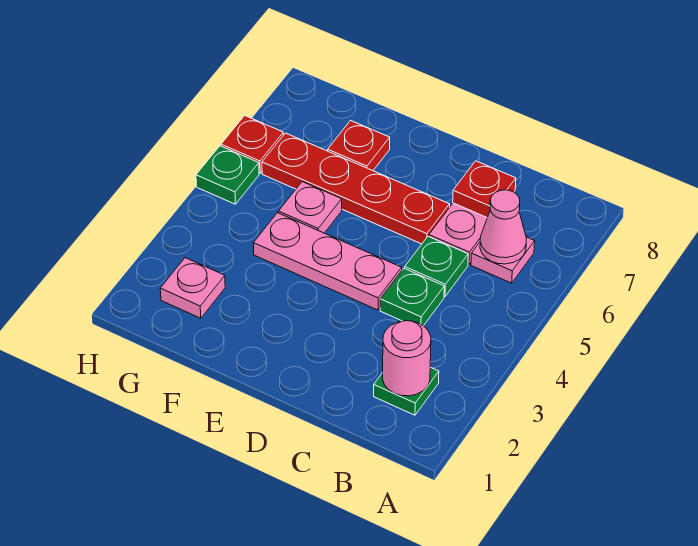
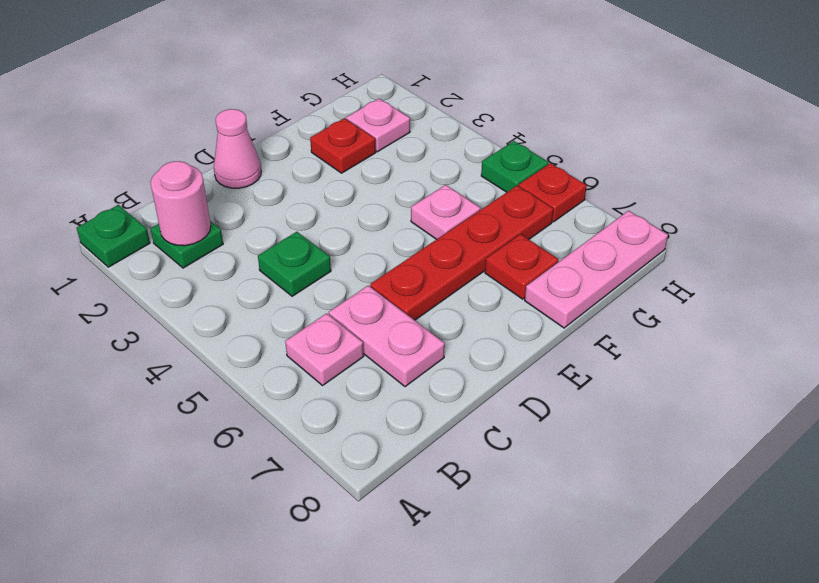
pink 1x1 cone [480,190,527,264] -> pink 1x1 cone moved to [214,109,261,188]
green 1x1 plate [405,237,468,297] -> green 1x1 plate moved to [77,205,150,267]
red 1x1 plate [453,161,516,217] -> red 1x1 plate moved to [310,118,376,173]
pink 1x3 plate [253,213,402,310] -> pink 1x3 plate moved to [525,211,668,328]

